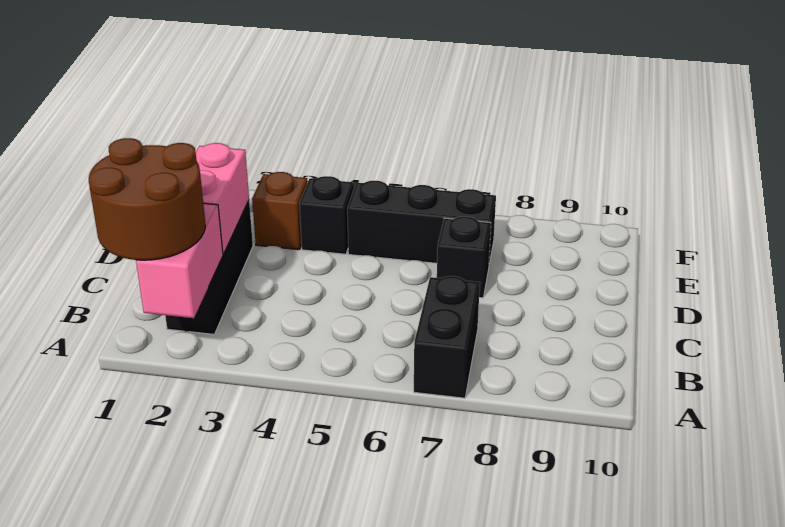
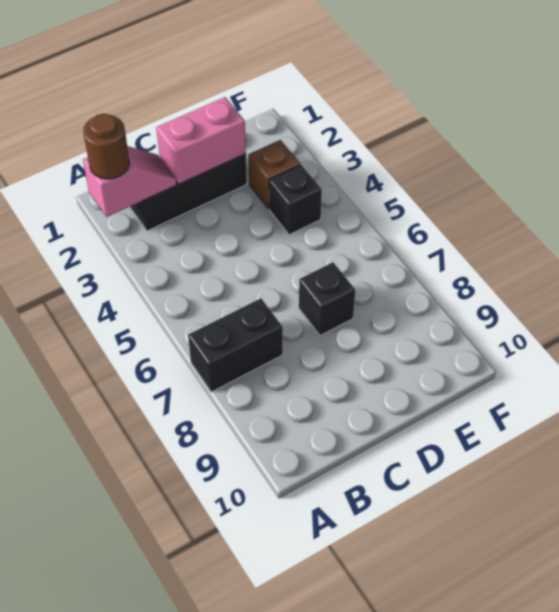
brown 2x2 round brick [89,138,205,260] -> brown 1x1 round brick [83,114,129,179]
pink 1x2 brick [136,203,223,318] -> pink 1x2 slope [83,146,177,217]
black 1x3 brick [347,181,496,264] -> none

